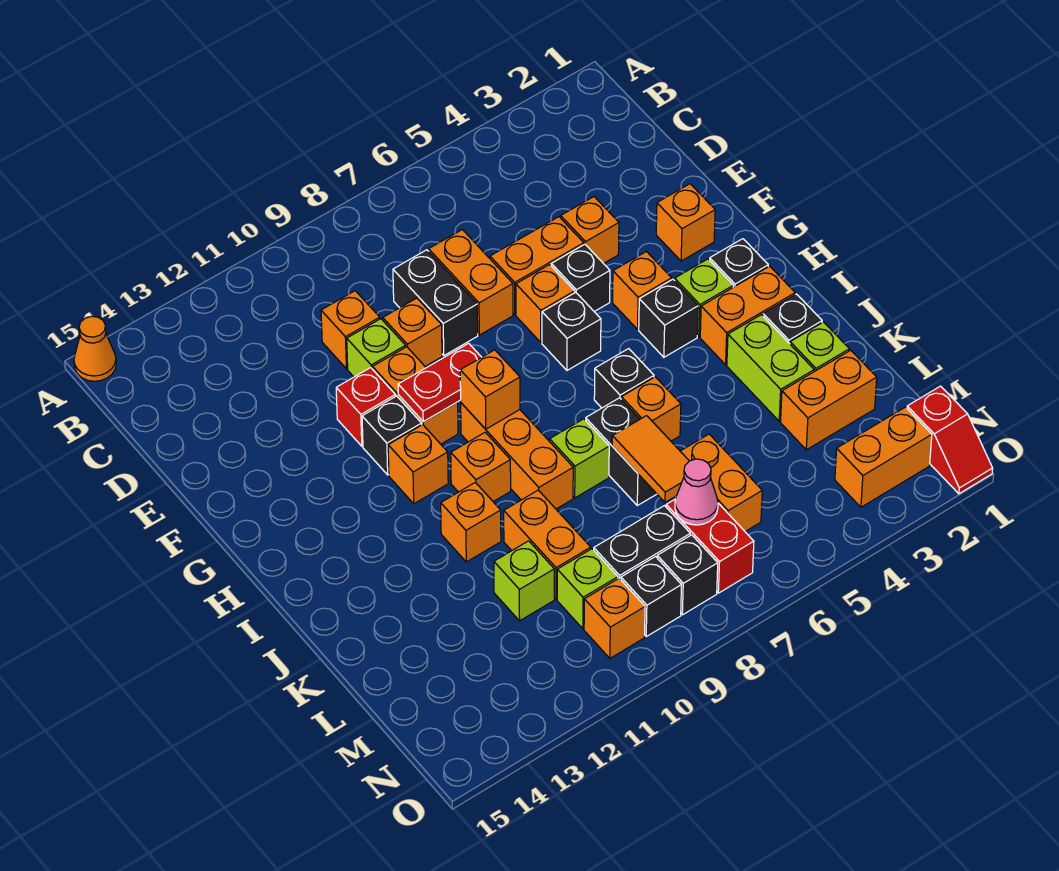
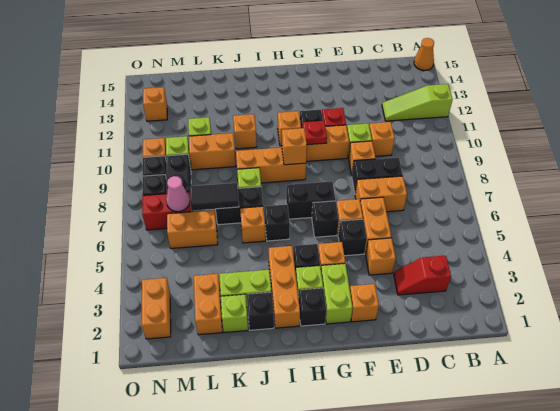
none -> lime 1x3 slope [382,84,453,121]
none -> lime 1x2 brick [321,264,353,324]
none -> black 1x2 brick [286,181,335,219]
red 1x2 plate [398,343,481,422] -> red 1x1 plate [302,121,327,145]
orange 1x2 brick [700,266,795,365] -> orange 1x3 brick [269,246,300,328]
orange 1x1 brick [451,432,511,502] -> orange 1x1 brick moved to [143,87,167,121]
orange 1x2 tile [612,416,689,502] -> black 1x2 tile [190,183,239,211]
red 1x2 slope [907,386,993,494] -> red 1x2 slope moved to [394,256,451,295]

